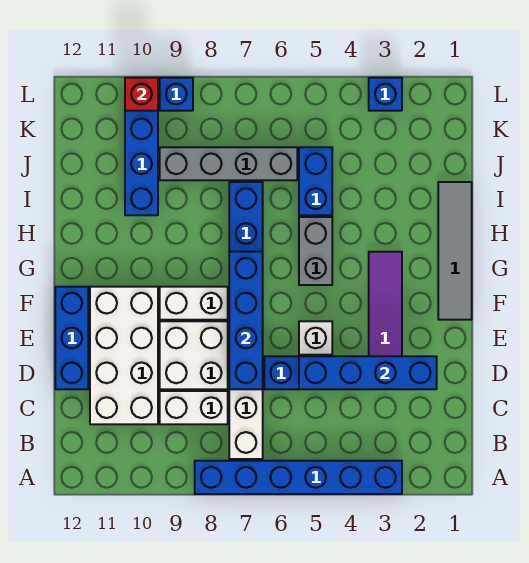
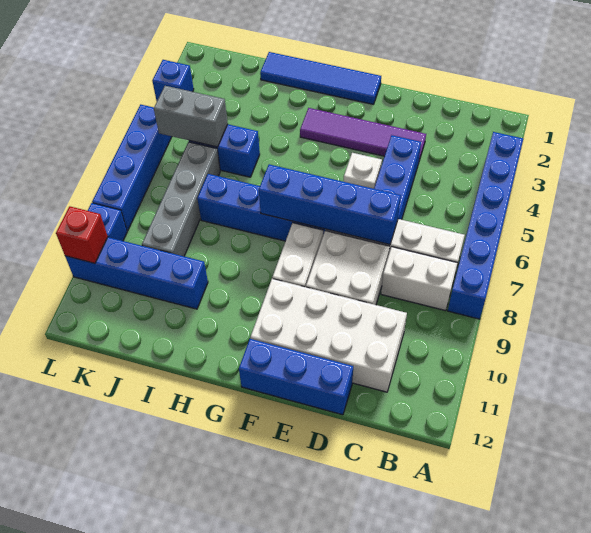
white 1x2 brick [160,391,228,424] -> white 1x2 brick turned to [381,247,457,311]
blue 1x4 brick [299,356,437,389] -> blue 1x4 brick moved to [92,105,172,231]
grey 1x4 tile [438,182,472,320] -> blue 1x4 tile [260,52,381,104]
grey 1x2 brick [299,217,332,285] -> grey 1x2 brick moved to [154,86,228,147]

